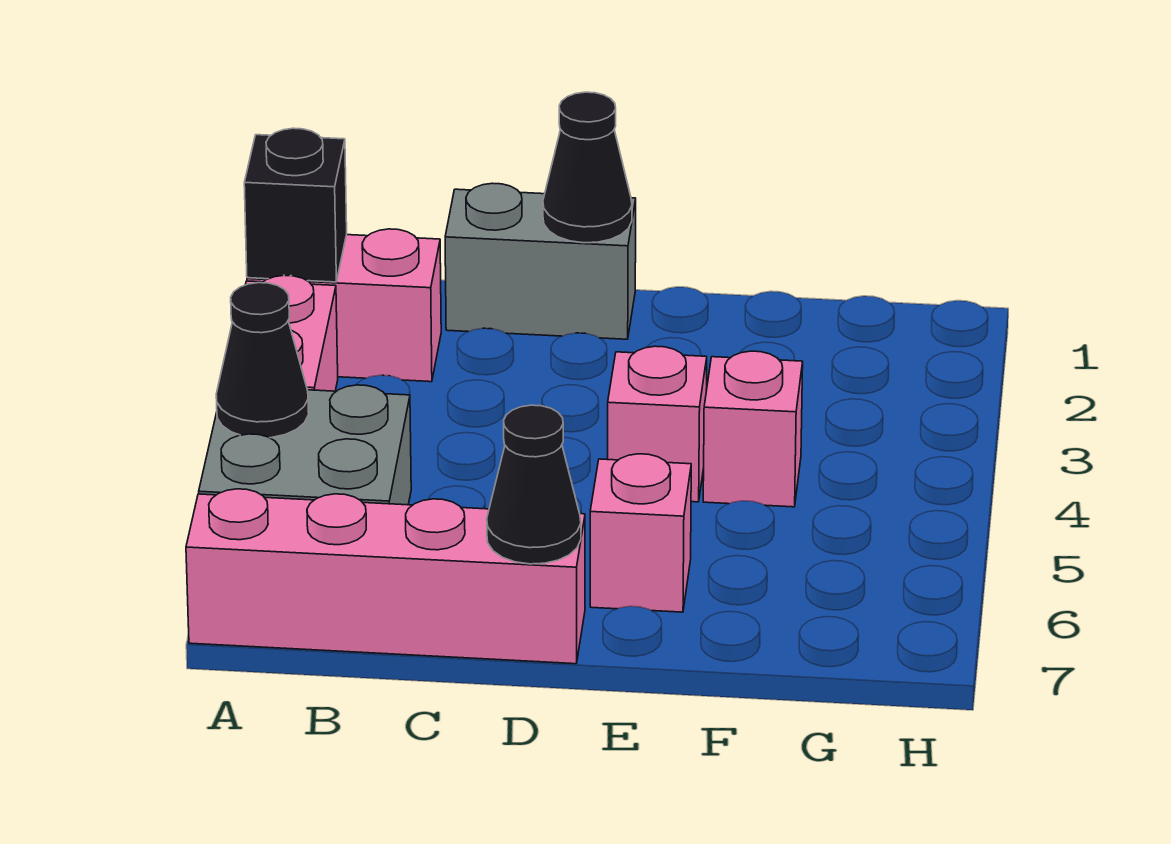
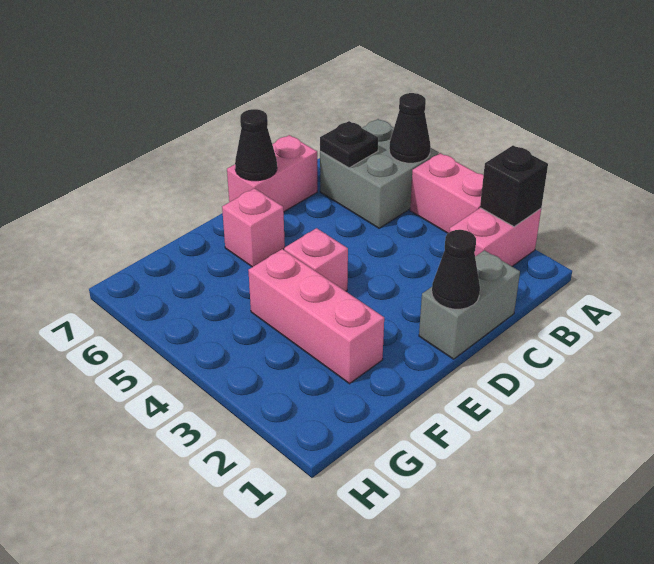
pink 1x4 brick [186,489,585,664] -> pink 1x2 brick [227,135,317,212]
none -> black 1x1 plate [320,121,378,168]
pink 1x1 brick [703,351,803,507] -> pink 1x3 brick [248,249,384,384]

